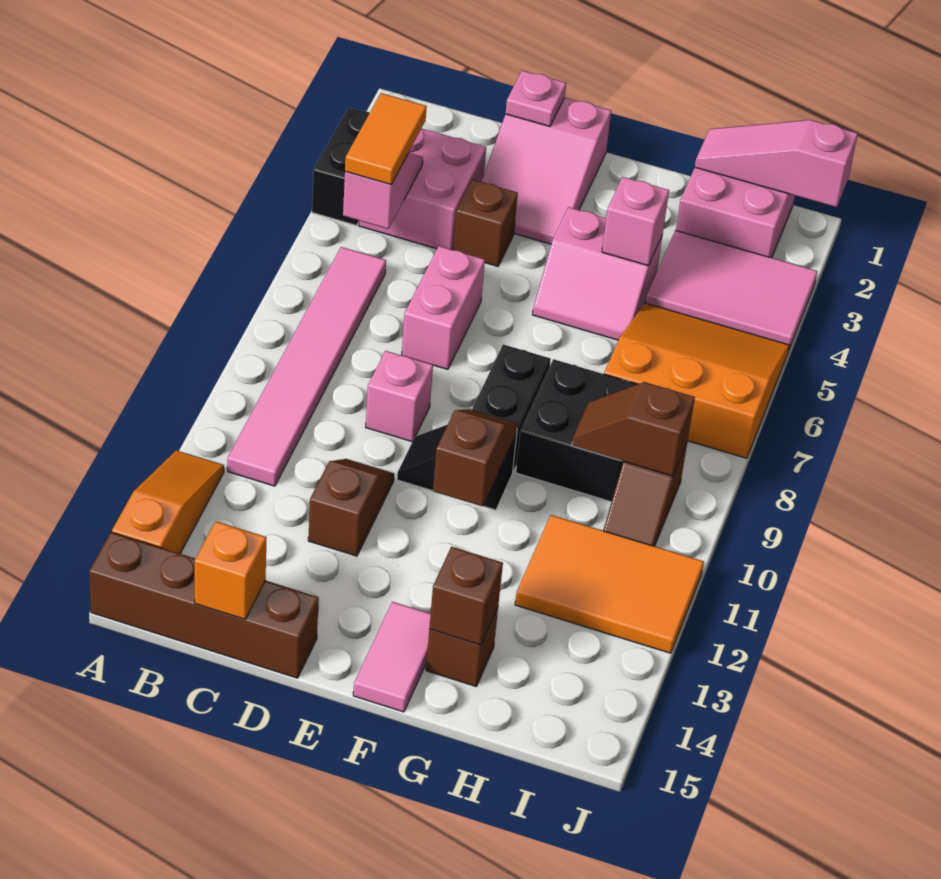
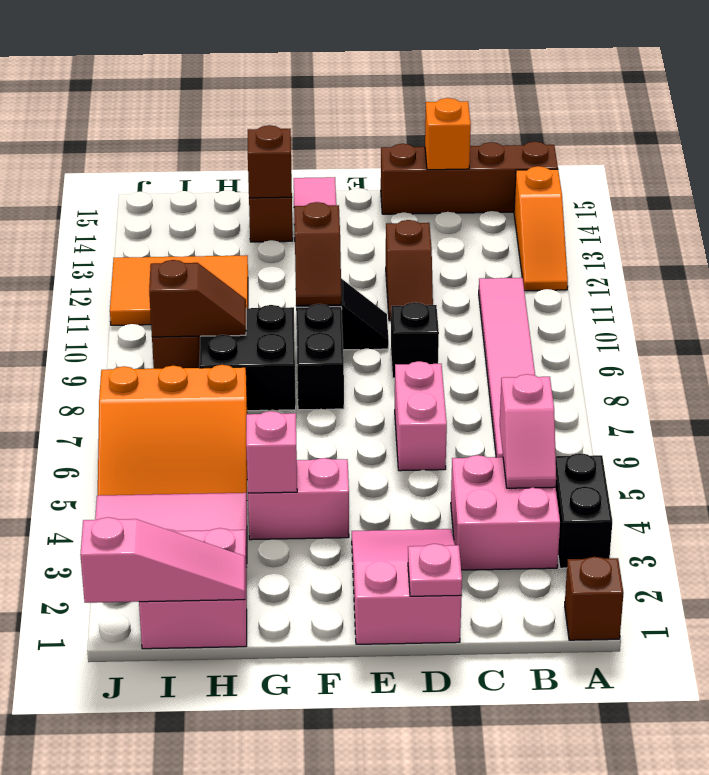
orange 1x2 tile [345,93,427,184] -> none
brown 1x1 brick [453,180,518,266] -> brown 1x1 brick moved to [565,557,624,640]
pink 1x1 brick [366,351,433,442] -> black 1x1 brick [391,302,439,378]

